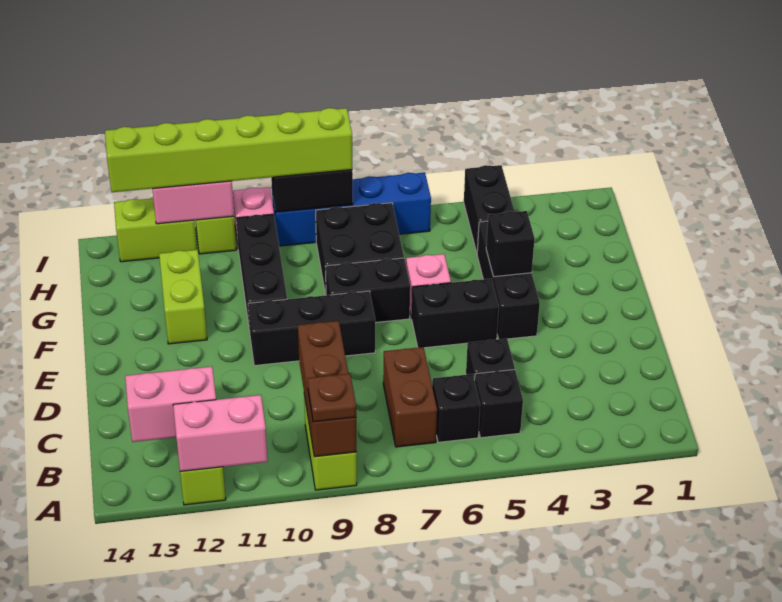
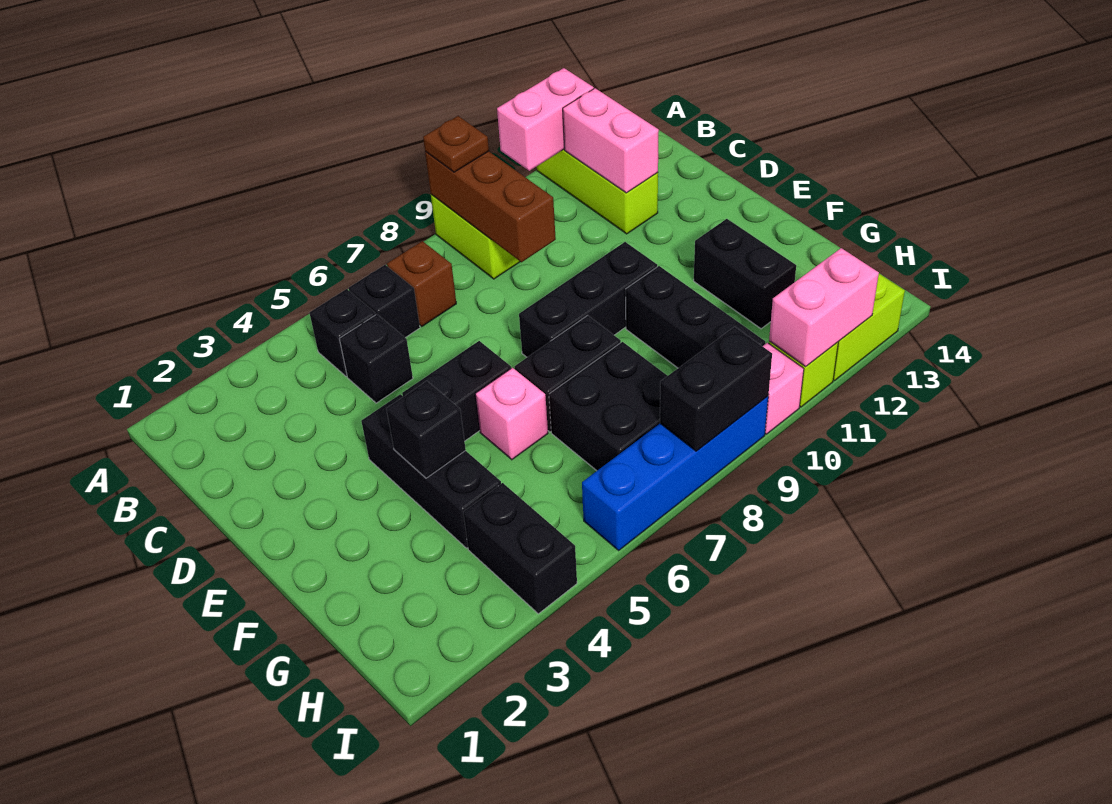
brown 1x2 brick [383,347,437,447] -> brown 1x1 brick [387,241,456,326]
pink 1x2 brick [125,367,216,442] -> pink 1x2 brick turned to [563,88,659,193]
lime 1x2 brick [159,250,207,344] -> black 1x2 brick [694,219,796,329]
lime 1x6 brick [105,108,352,192] -> none

